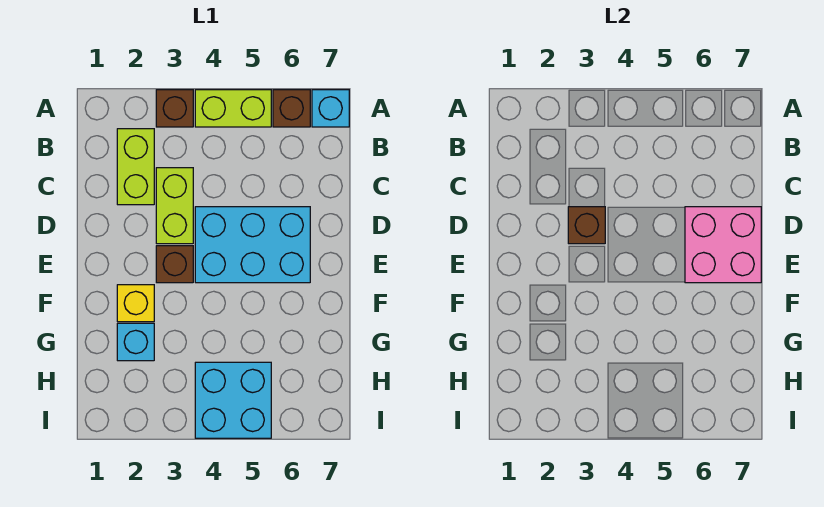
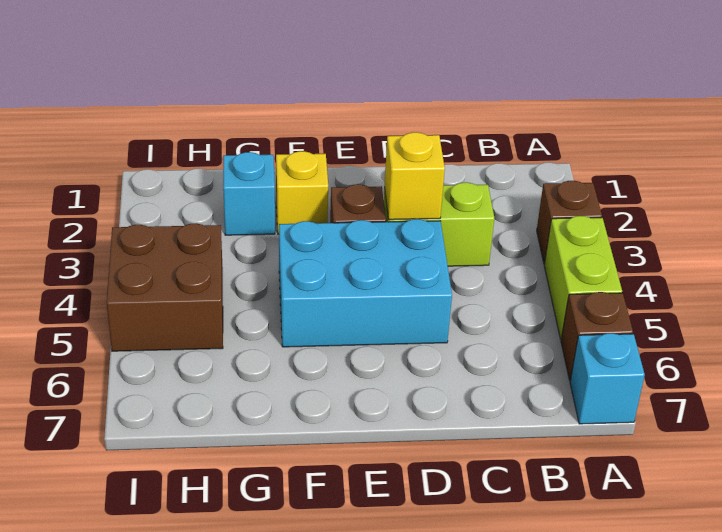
lime 1x2 brick [117,129,154,205] -> none
brown 1x1 brick [568,207,605,244] -> yellow 1x1 brick [385,132,445,220]
cyan 2x3 brick [195,207,310,283] -> cyan 2x3 brick turned to [279,219,452,347]
pink 2x2 brick [685,207,761,283] -> none
cyan 2x2 brick [195,362,271,438] -> brown 2x2 brick [107,223,223,351]

